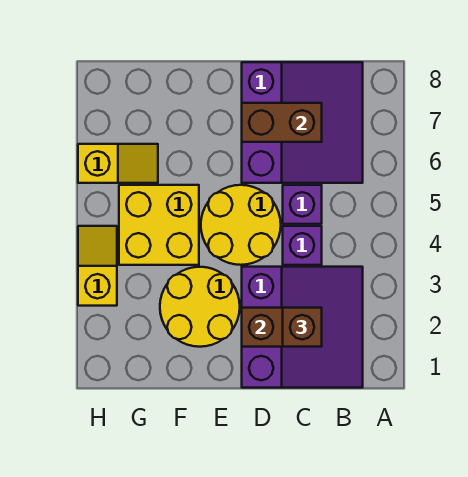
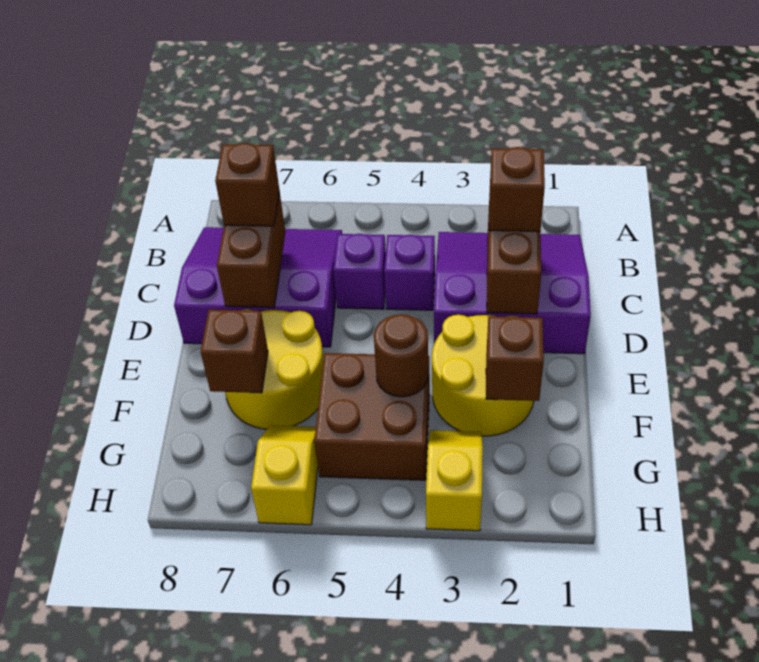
none -> brown 1x1 brick [215,143,279,226]
yellow 2x2 round brick [201,185,281,265] -> yellow 2x2 round brick moved to [225,310,323,429]
none -> brown 1x1 brick [486,316,544,401]
yellow 2x2 brick [119,185,199,265] -> brown 2x2 brick [314,353,430,480]
none -> brown 1x1 round brick [374,314,428,397]
none -> brown 1x1 brick [201,310,268,393]
yellow 1x2 slope [78,226,117,306] -> yellow 1x2 slope turned to [426,430,483,531]

